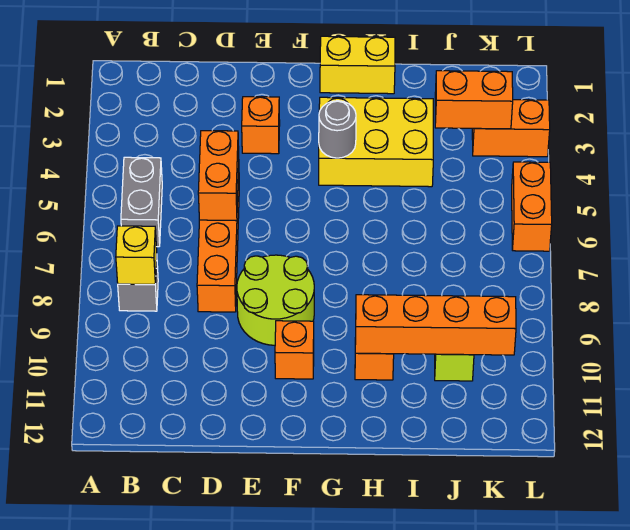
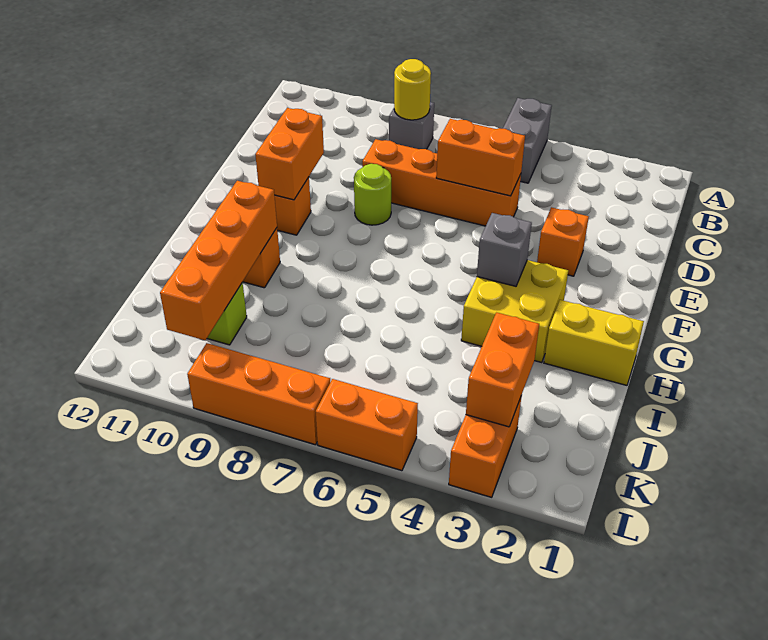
grey 1x2 brick [121,157,162,247] -> grey 1x2 brick turned to [503,98,552,183]
yellow 1x1 brick [116,226,157,284] -> yellow 1x1 round brick [394,59,431,120]
lime 2x2 round brick [237,255,314,345] -> lime 1x1 round brick [354,164,391,225]
none -> orange 1x2 brick [255,108,324,200]
yellow 1x2 brick [320,36,395,94] -> yellow 1x2 brick turned to [544,300,644,385]
yellow 2x3 brick [319,97,433,187] -> yellow 2x2 brick [461,260,568,363]
grey 1x1 round brick [319,101,356,158] -> grey 1x1 brick [477,213,532,286]
none -> orange 1x3 brick [187,343,330,445]

